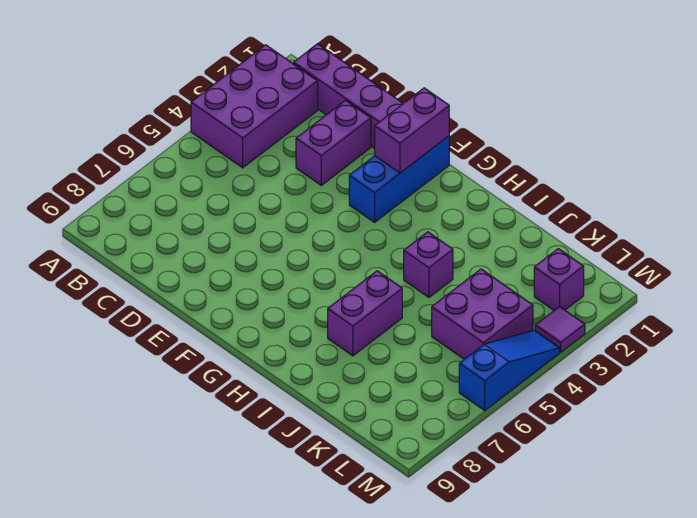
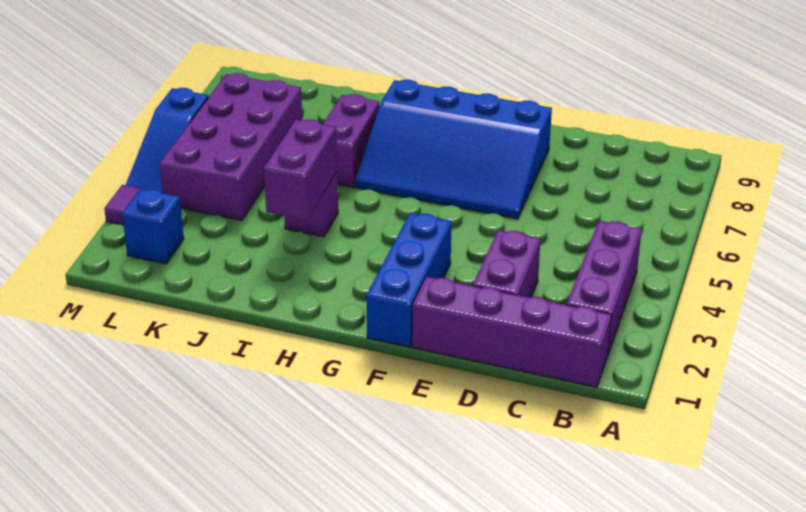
purple 2x3 brick [191,45,318,168] -> purple 1x3 brick [567,221,642,354]
none -> blue 3x4 slope [355,80,552,219]
purple 1x2 brick [375,88,449,173] -> purple 1x2 brick moved to [264,119,337,220]
purple 2x2 brick [432,269,533,359] -> purple 2x4 brick [160,73,302,220]
purple 1x1 brick [534,249,584,310] -> blue 1x1 brick [122,189,184,264]

